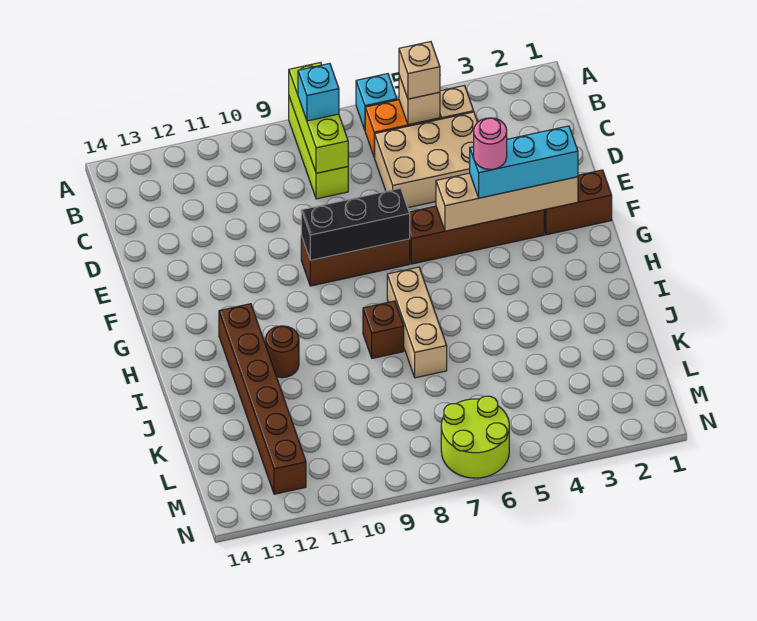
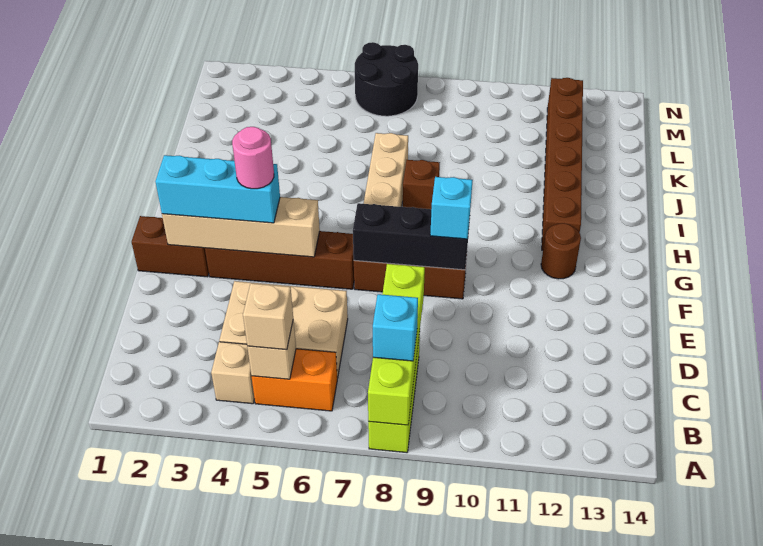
cyan 1x1 brick [356,74,397,130] -> cyan 1x1 brick moved to [430,177,473,239]
lime 1x3 brick [289,63,348,173] -> lime 1x4 brick [368,264,425,425]
brown 1x1 round brick [266,326,299,378] -> brown 1x1 round brick moved to [541,223,581,279]
lime 2x2 round brick [441,396,509,478] -> black 2x2 round brick [355,42,418,116]

